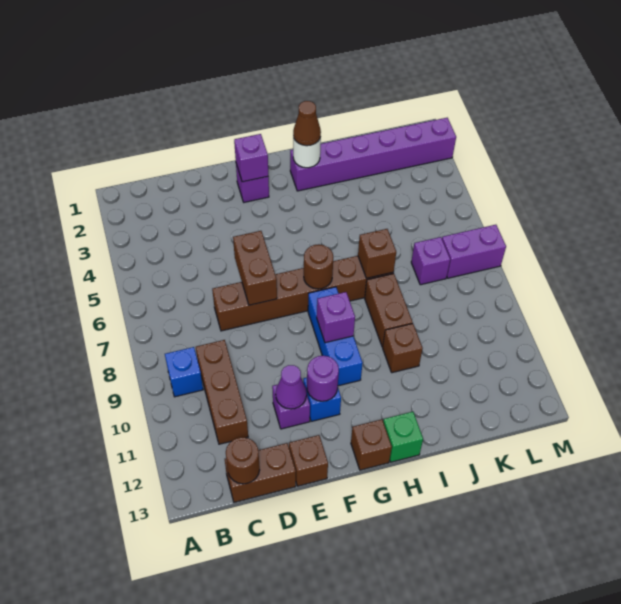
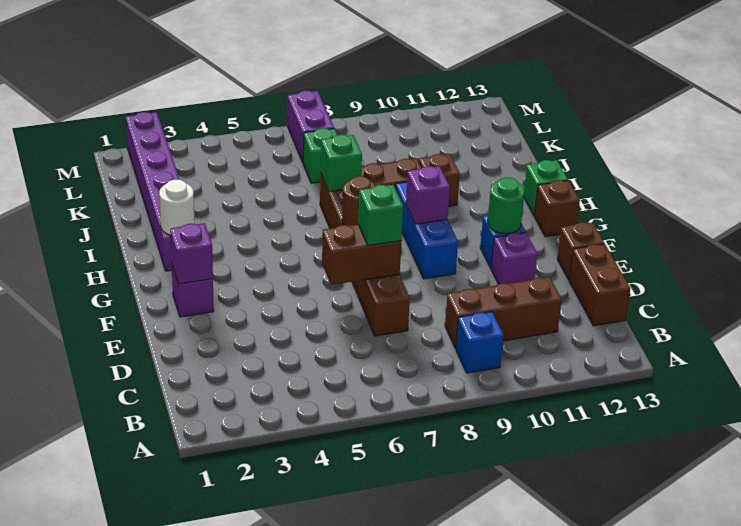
brown 1x1 round brick [226,437,260,484] -> none
none -> green 1x1 brick [358,185,403,246]
purple 1x1 cone [276,365,307,409] -> none
purple 1x1 round brick [307,356,339,401] -> green 1x1 round brick [488,178,525,234]
blue 1x3 brick [308,287,363,386] -> blue 1x3 brick turned to [396,182,458,279]
brown 1x1 cone [293,101,321,146] -> none
brown 1x1 brick [358,229,396,278] -> green 1x1 brick [321,135,362,192]
purple 1x1 brick [411,237,450,285] -> green 1x1 brick [303,128,337,183]

